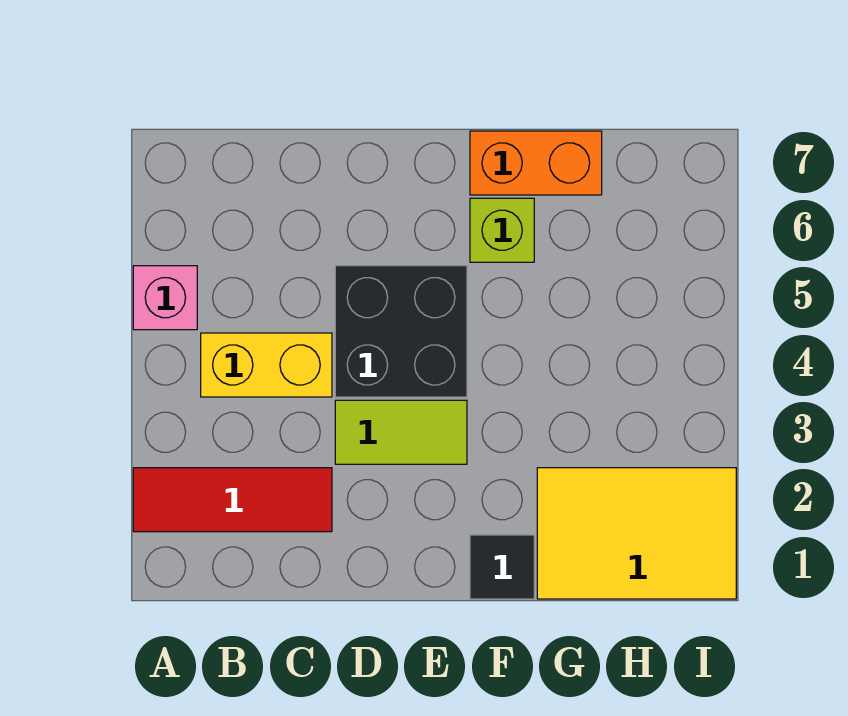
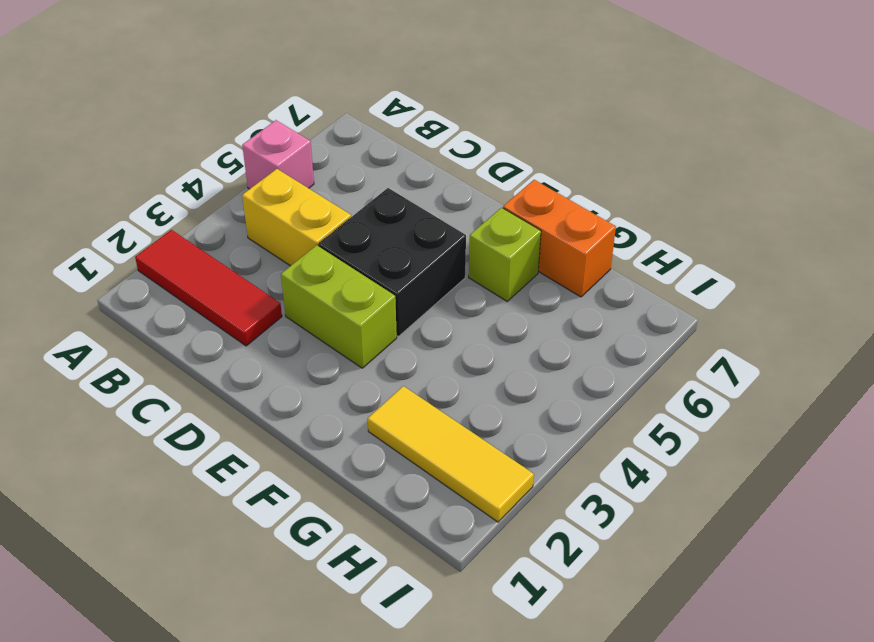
lime 1x2 tile [335,400,467,464] -> lime 1x2 brick [281,245,397,368]
black 1x1 tile [470,535,534,599] -> none
yellow 2x3 tile [537,468,736,599] -> yellow 1x3 tile [368,386,534,522]

